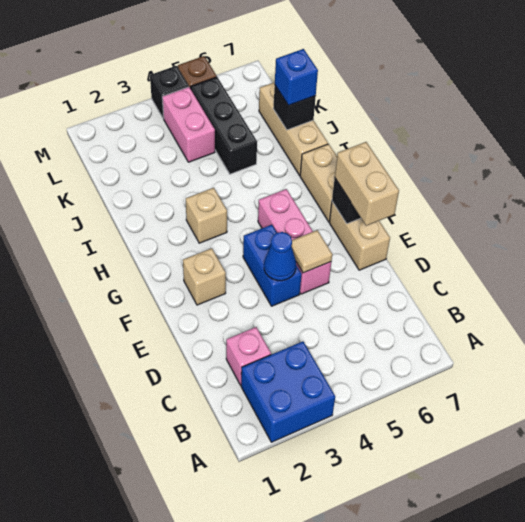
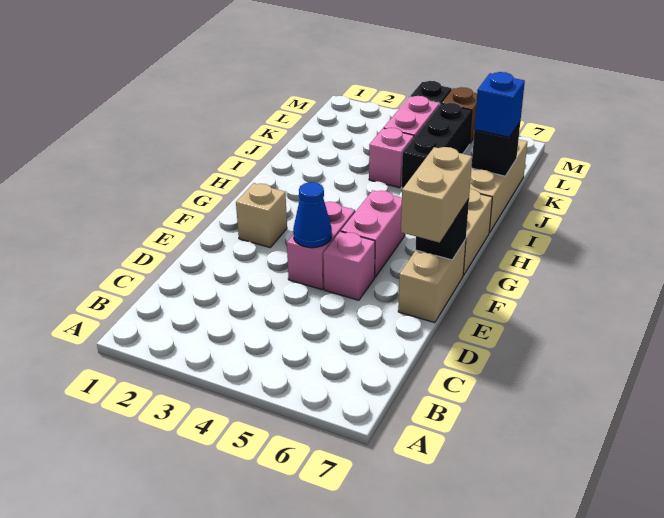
blue 2x2 brick [241,341,335,442] -> none
pink 1x1 brick [226,327,271,385] -> pink 1x1 brick moved to [369,128,414,188]
blue 1x2 brick [243,225,302,306] -> pink 1x2 brick [287,202,355,290]
tan 1x1 tile [291,230,332,273] -> none
tan 1x1 brick [186,188,227,243] -> none

